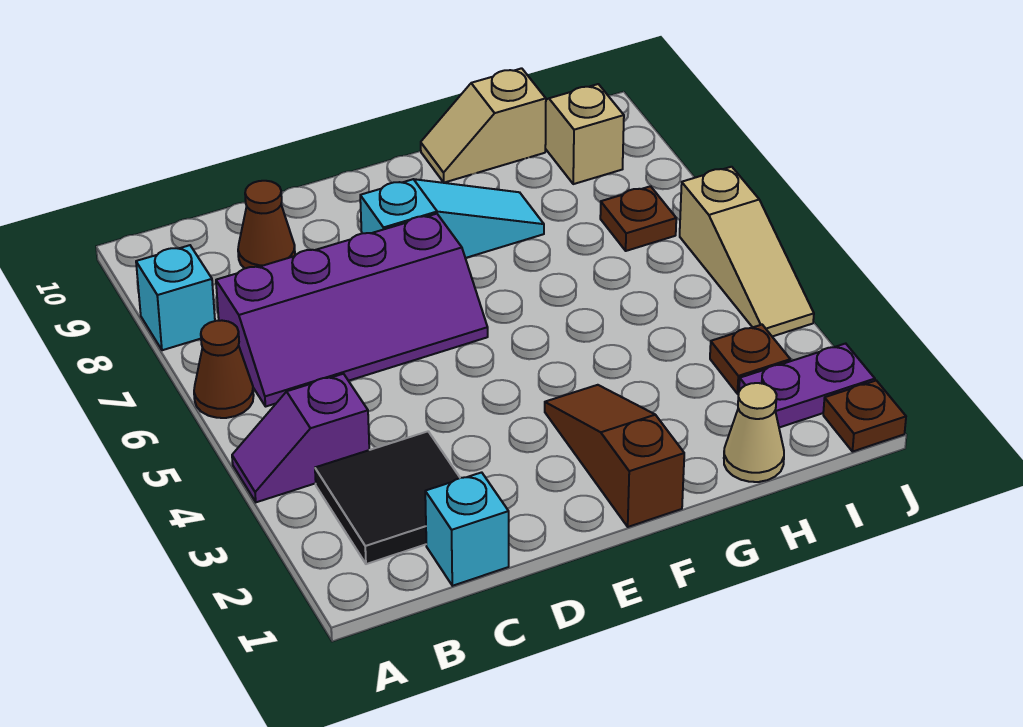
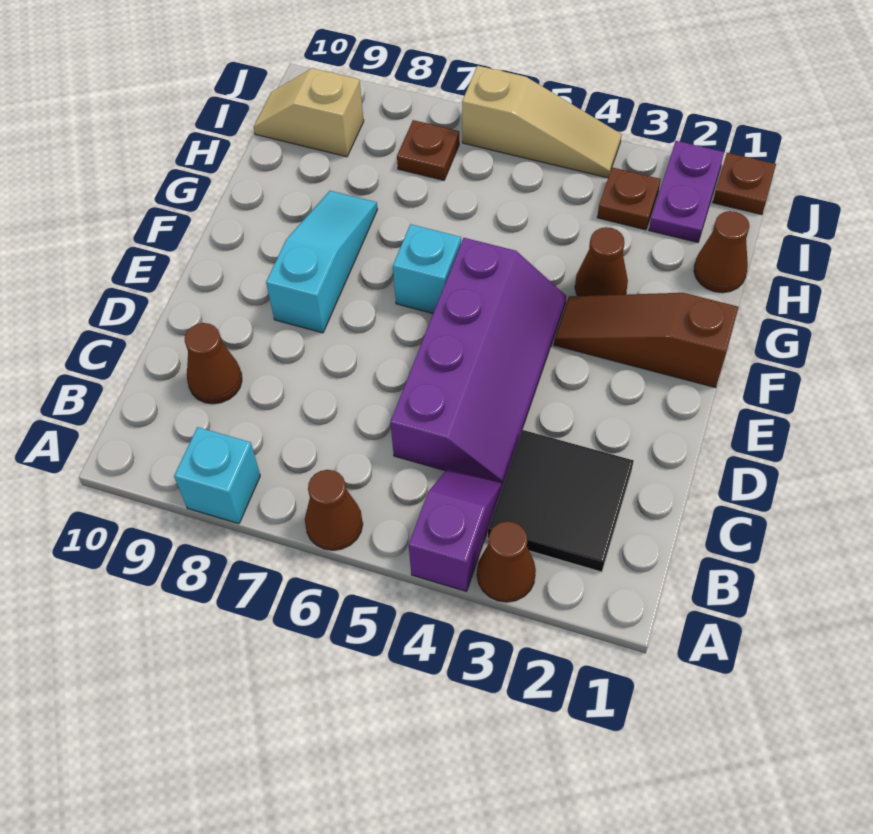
none -> brown 1x1 cone [477,521,536,602]
purple 1x2 slope [232,374,369,502] -> purple 1x2 slope turned to [409,468,502,591]
purple 2x4 slope [216,214,488,407] -> purple 2x4 slope moved to [390,238,566,487]
cyan 1x1 brick [425,472,509,586] -> cyan 1x1 brick moved to [393,224,461,313]
none -> brown 1x1 cone [575,227,628,296]
tan 1x2 slope [421,68,546,183] -> none
tan 1x1 cone [724,383,784,482] -> brown 1x1 cone [694,211,750,293]

